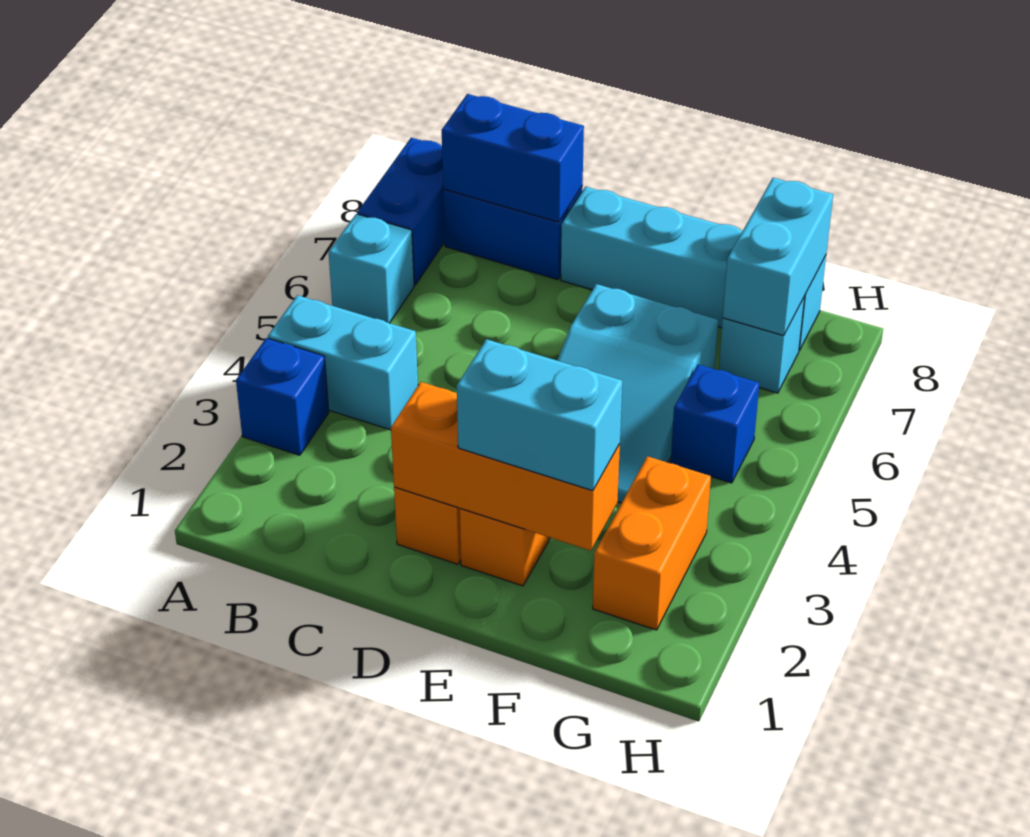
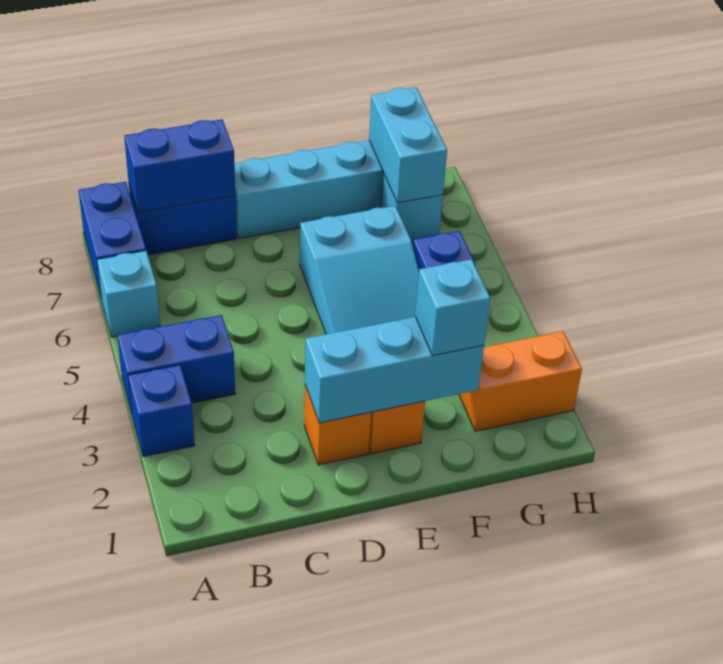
cyan 1x2 brick [268,295,418,430] -> blue 1x2 brick [117,315,235,413]
orange 1x3 brick [391,382,620,551] -> cyan 1x3 brick [305,317,484,423]
cyan 1x2 brick [457,339,622,491] -> cyan 1x1 brick [415,259,491,356]
orange 1x2 brick [593,456,711,630] -> orange 1x2 brick turned to [459,331,582,431]

